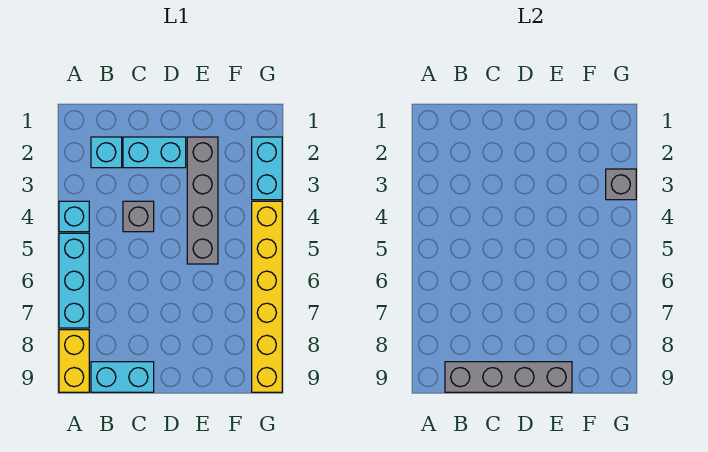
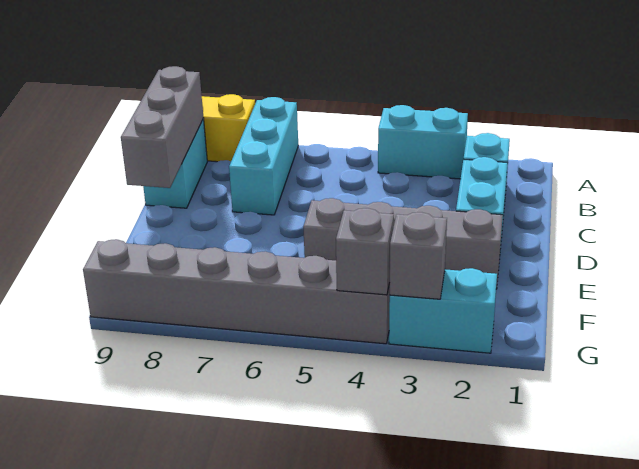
cyan 1x1 brick [59,201,89,232] -> cyan 1x2 brick [378,105,468,179]
cyan 1x3 brick [59,233,89,328] -> cyan 1x3 brick turned to [229,97,298,215]
grey 1x4 brick [445,362,572,392] -> grey 1x3 brick [121,66,204,188]
grey 1x1 brick [123,201,154,232] -> grey 1x1 brick moved to [336,208,394,295]
yellow 1x6 brick [252,201,282,392] -> grey 1x6 brick [83,239,390,344]

